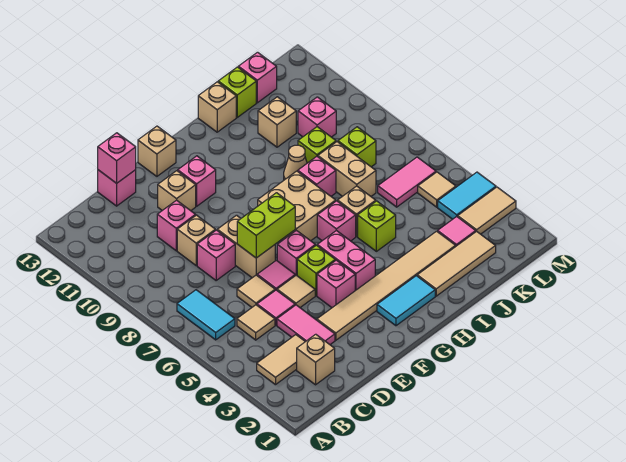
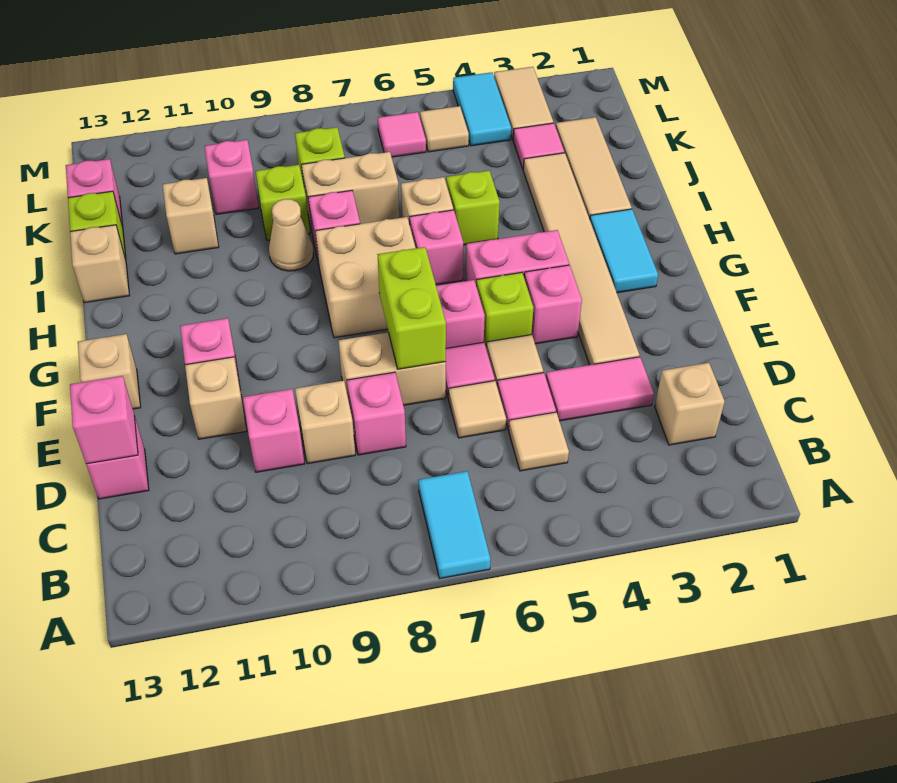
tan 1x2 tile [257,335,305,385] -> none
cyan 1x2 tile [177,290,235,340] -> cyan 1x2 tile turned to [418,471,490,579]
pink 1x2 tile [378,157,436,207] -> pink 1x1 tile [378,112,426,157]

